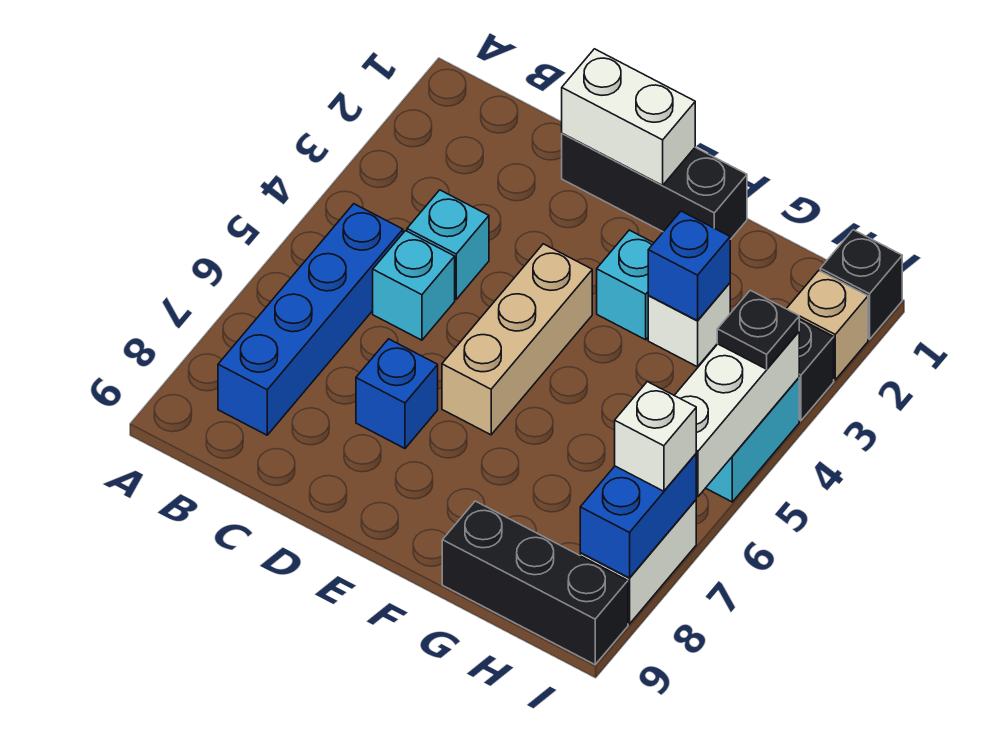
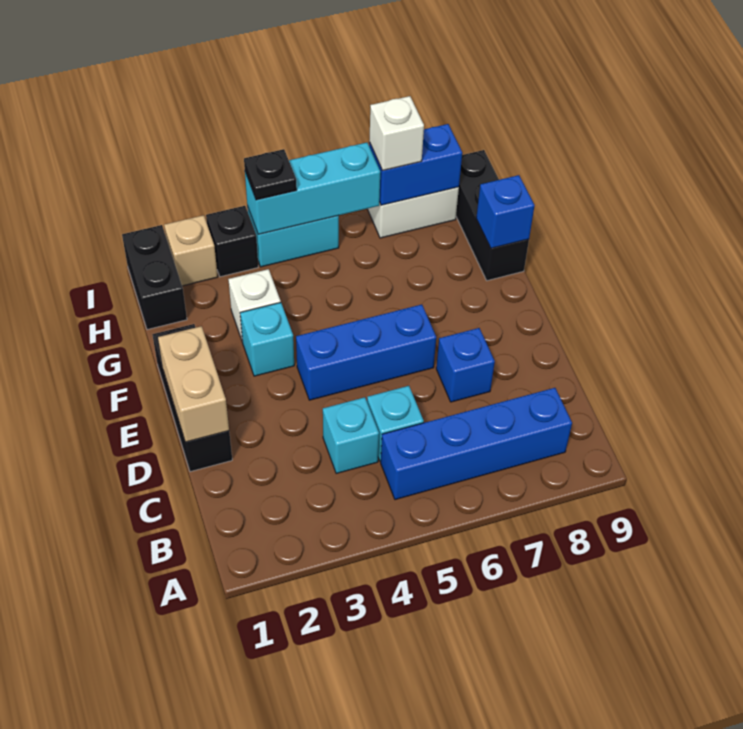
white 1x2 brick [562,49,695,185] -> tan 1x2 brick [158,326,229,442]
tan 1x3 brick [442,244,592,435] -> blue 1x3 brick [296,305,436,400]
blue 1x1 brick [648,211,730,321] -> blue 1x1 brick moved to [476,175,535,248]
black 1x1 brick [820,230,902,339] -> black 1x2 brick [122,225,187,330]
white 1x3 brick [674,332,799,497] -> cyan 1x3 brick [245,143,380,234]

